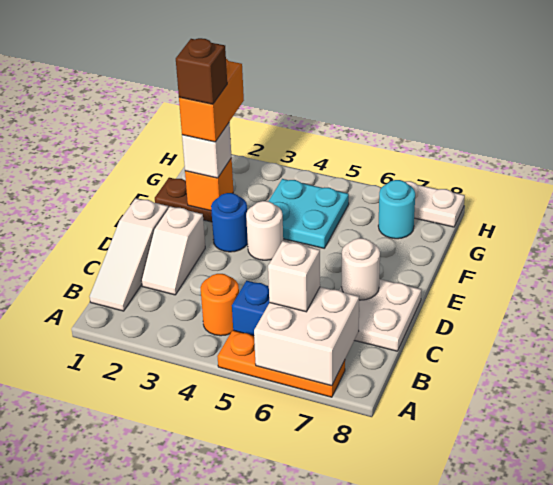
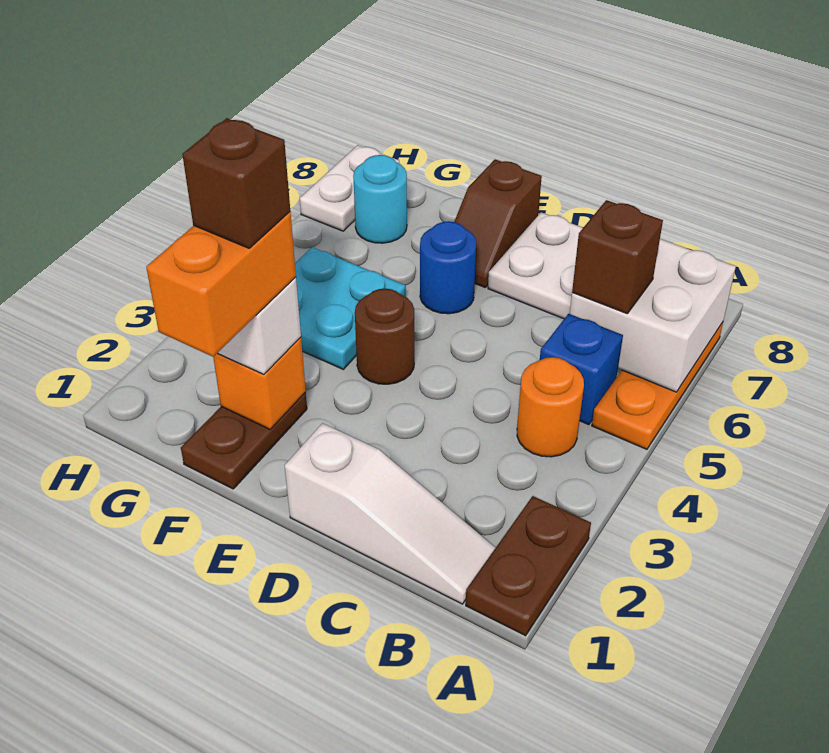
none -> brown 1x2 plate [466,496,591,636]
white 1x1 brick [268,241,320,312] -> brown 1x1 brick [572,200,663,314]
white 1x2 slope [141,206,205,295] -> none
white 1x1 round brick [342,238,380,300] -> none
blue 1x1 round brick [211,193,248,252] -> blue 1x1 round brick moved to [420,221,476,314]
white 1x1 round brick [246,201,283,260] -> brown 1x1 round brick [355,289,414,384]
none -> brown 1x2 slope [454,159,542,288]
orange 1x2 brick [179,59,244,142] -> orange 1x2 brick turned to [146,212,296,357]

